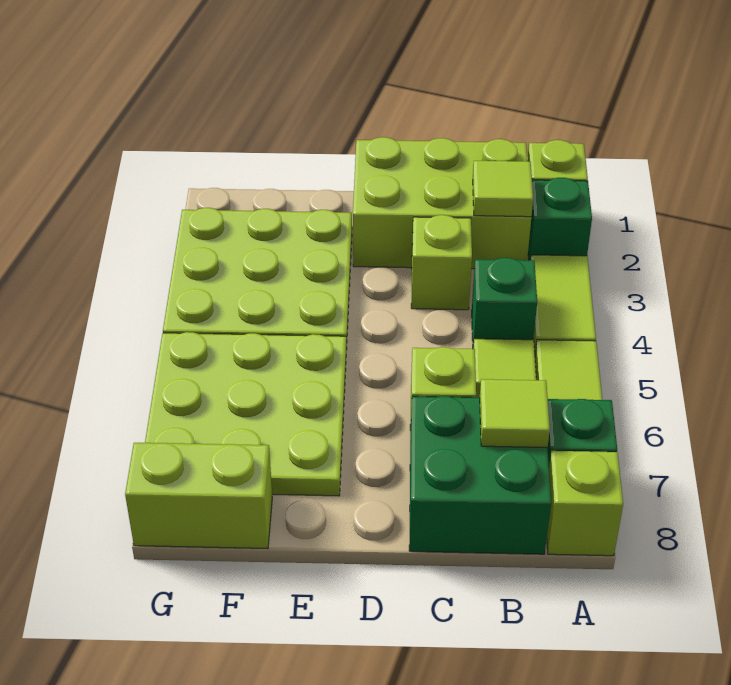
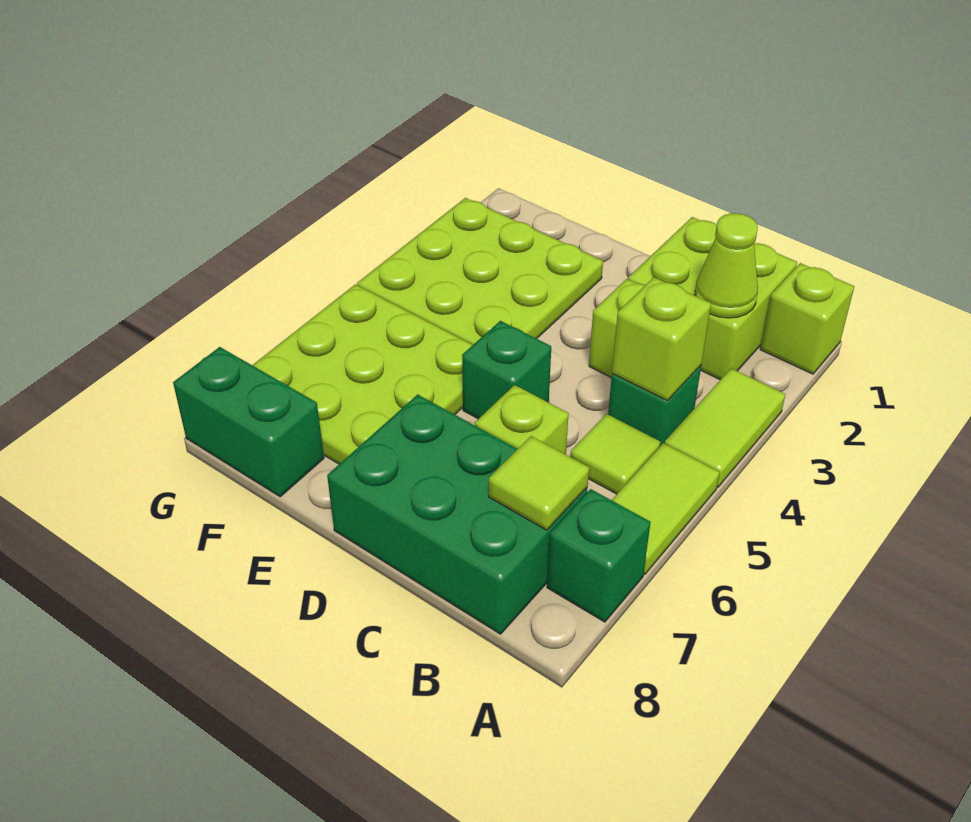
green 1x1 brick [528,178,592,260] -> green 1x1 brick moved to [462,321,551,419]
lime 1x1 brick [547,451,623,556] -> lime 1x1 brick moved to [612,277,711,401]
lime 2x3 brick [353,137,531,269] -> lime 2x2 brick [628,217,797,380]
lime 1x1 tile [473,161,533,217] -> lime 1x1 cone [695,213,758,318]
green 2x2 brick [409,396,551,554] -> green 2x3 brick [327,394,588,634]
lime 1x2 brick [125,443,272,549] -> green 1x2 brick [173,347,324,497]

